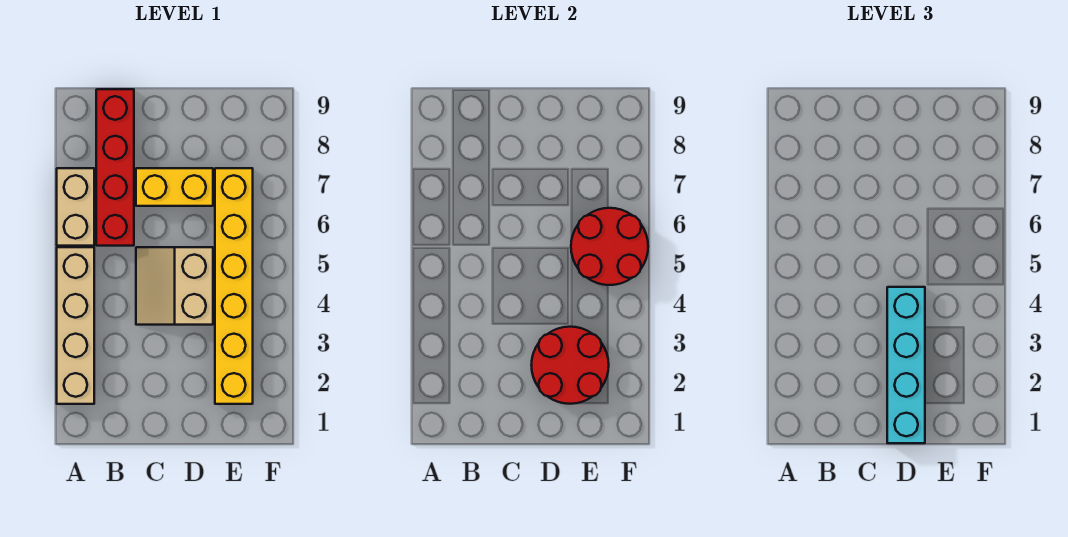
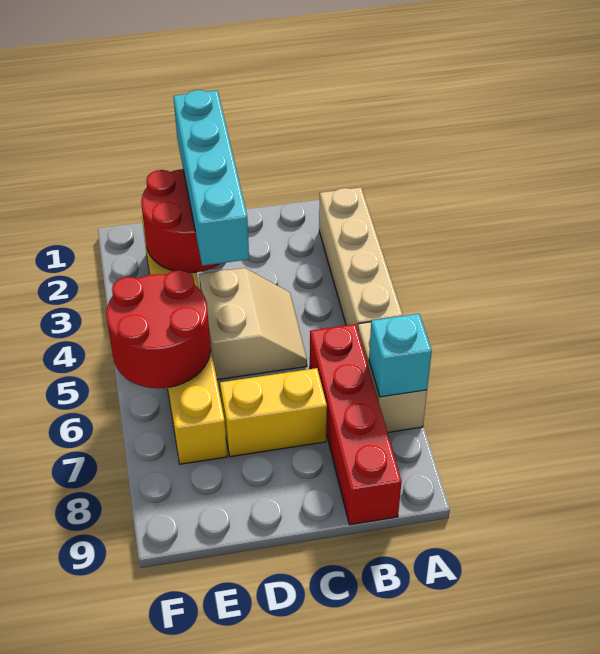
none -> cyan 1x1 brick [369,314,432,397]

